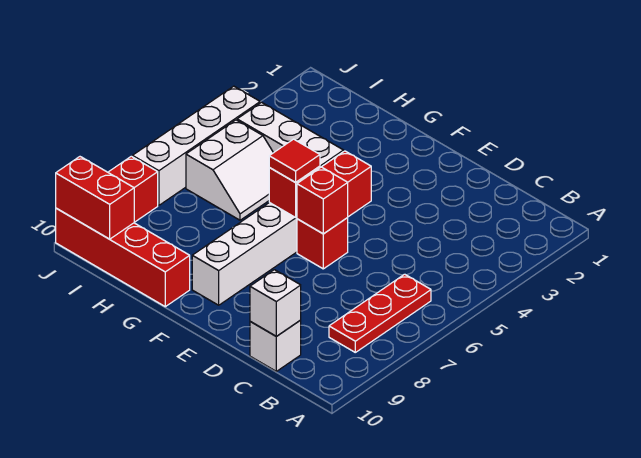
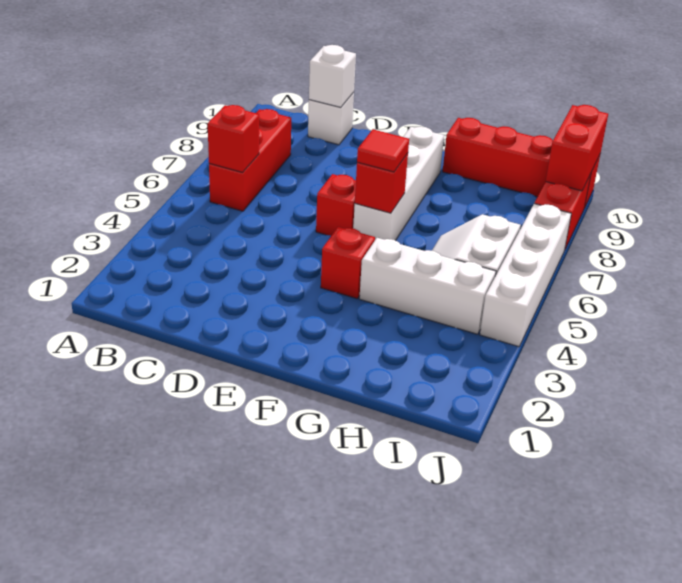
red 1x3 plate [329,274,431,352] -> red 1x3 brick [209,109,291,211]
red 1x1 brick [297,167,348,234] -> red 1x1 brick moved to [208,105,259,172]
red 1x2 brick [56,157,134,239] -> red 1x2 brick turned to [546,105,608,191]

